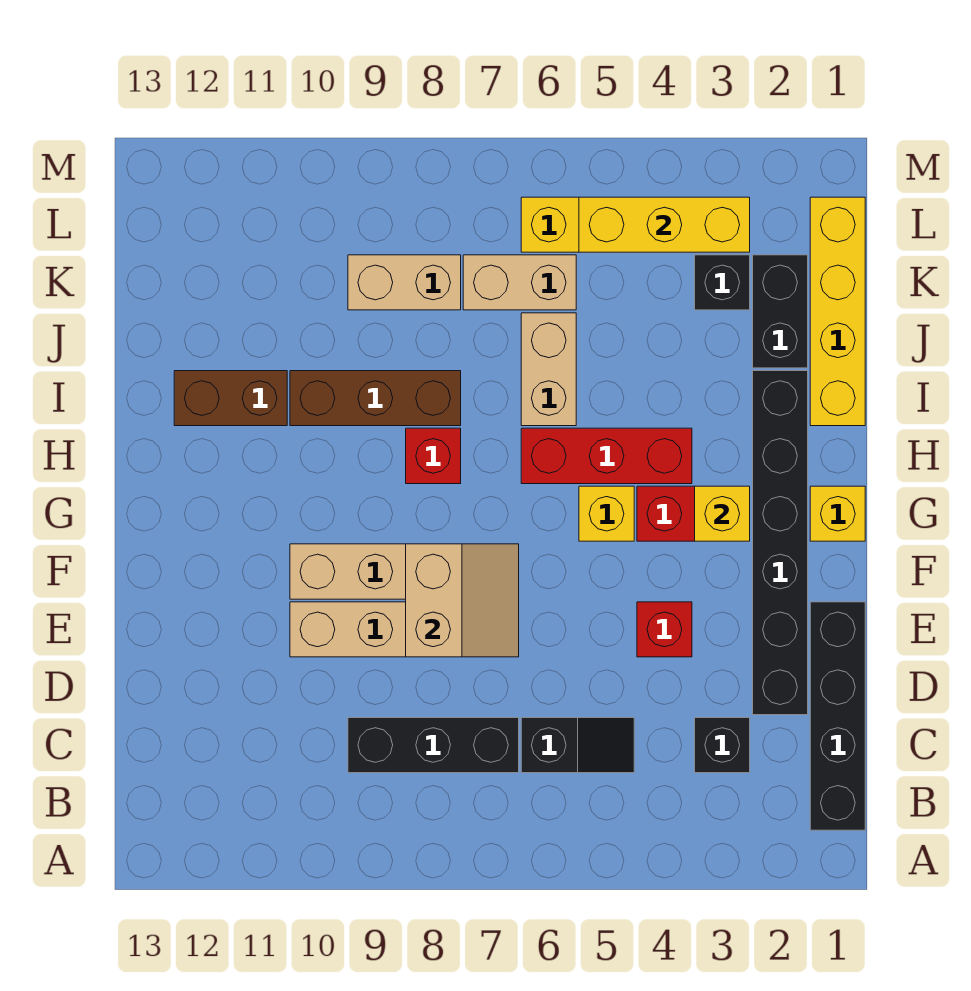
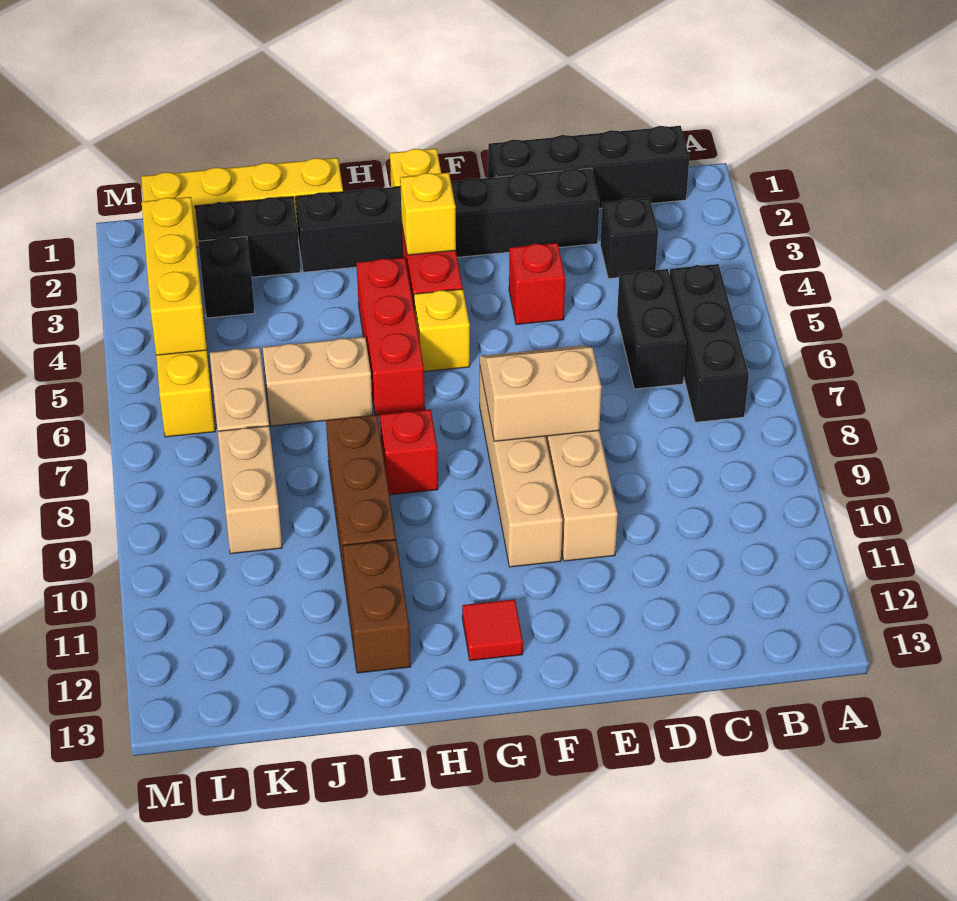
black 1x2 slope [521,718,634,773] -> black 1x2 brick [617,269,686,389]
black 1x3 brick [348,718,519,773] -> black 1x3 brick moved to [670,264,749,422]
none -> red 1x1 tile [462,599,523,661]

